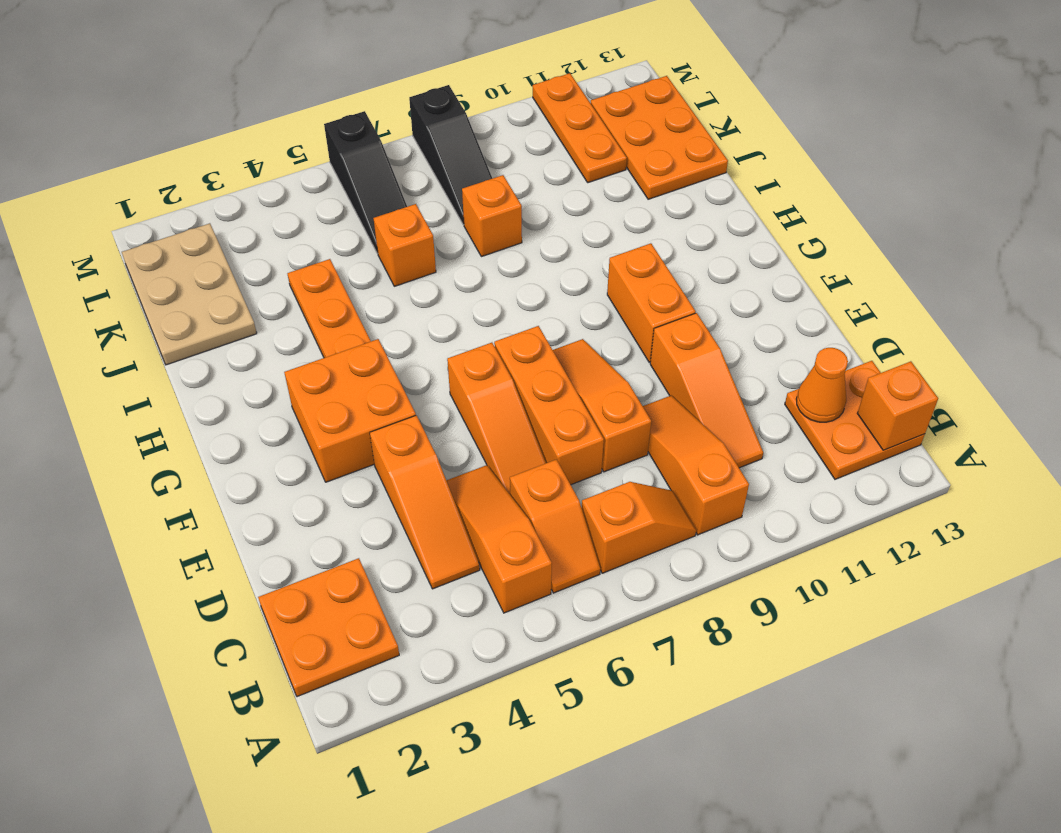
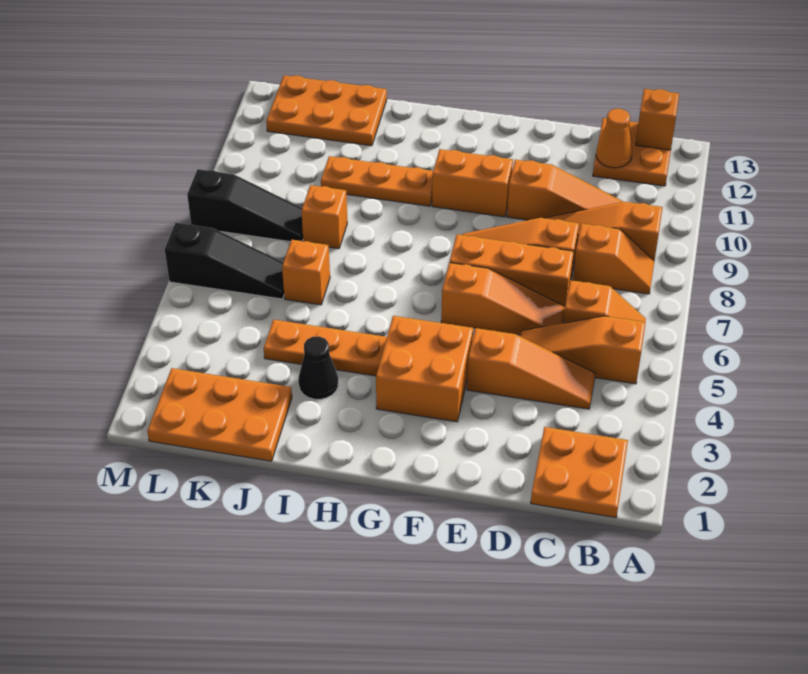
orange 1x2 slope [581,482,696,573] -> orange 1x2 slope turned to [573,223,654,294]
none -> black 1x1 cone [298,336,338,399]
tan 2x3 plate [122,223,257,365] -> orange 2x3 plate [147,368,292,461]
orange 1x3 plate [533,73,627,183] -> orange 1x3 plate moved to [321,156,433,206]

